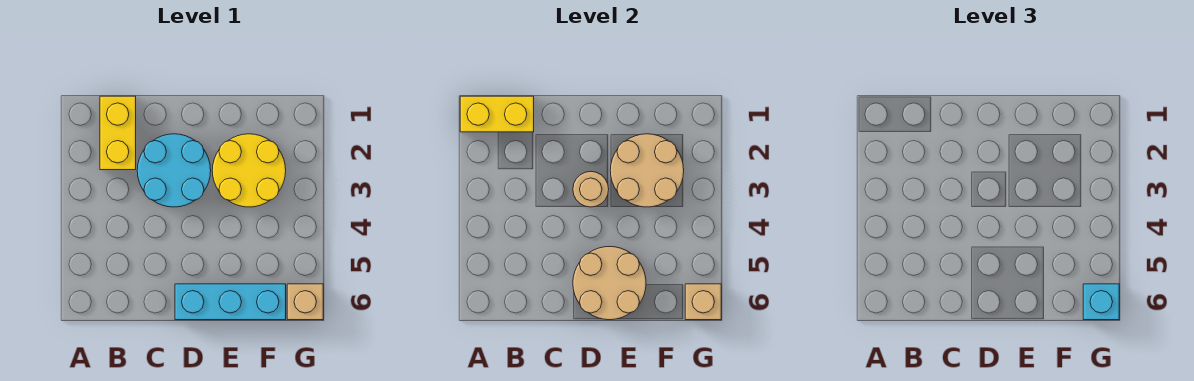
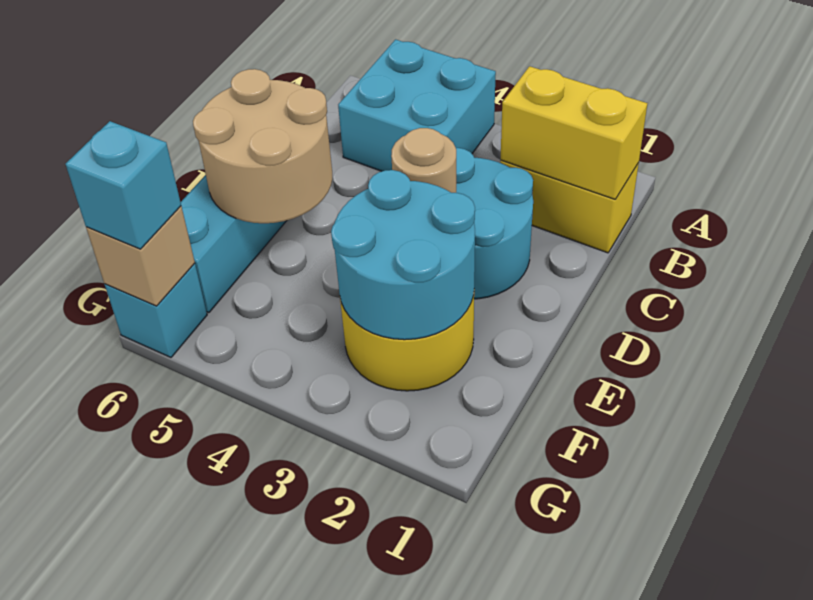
yellow 1x2 brick [460,96,534,132] -> yellow 1x2 brick turned to [500,66,647,199]
none -> cyan 2x2 brick [338,39,496,171]
tan 2x2 round brick [610,134,684,207] -> cyan 2x2 round brick [331,170,475,340]
tan 1x1 brick [287,284,323,320] -> cyan 1x1 brick [105,263,207,357]

